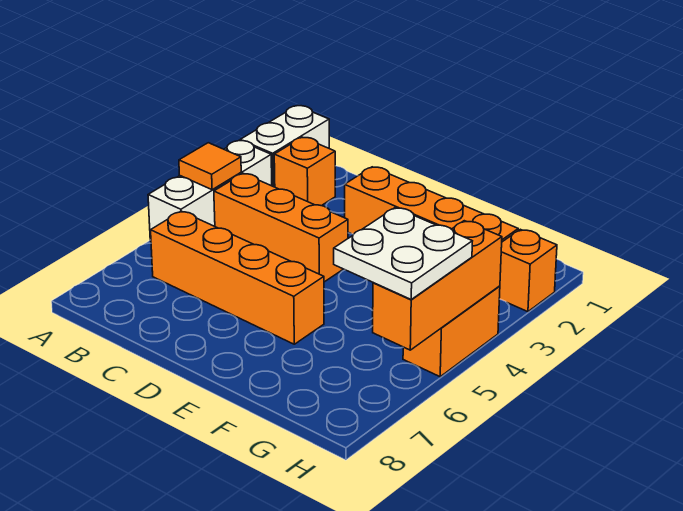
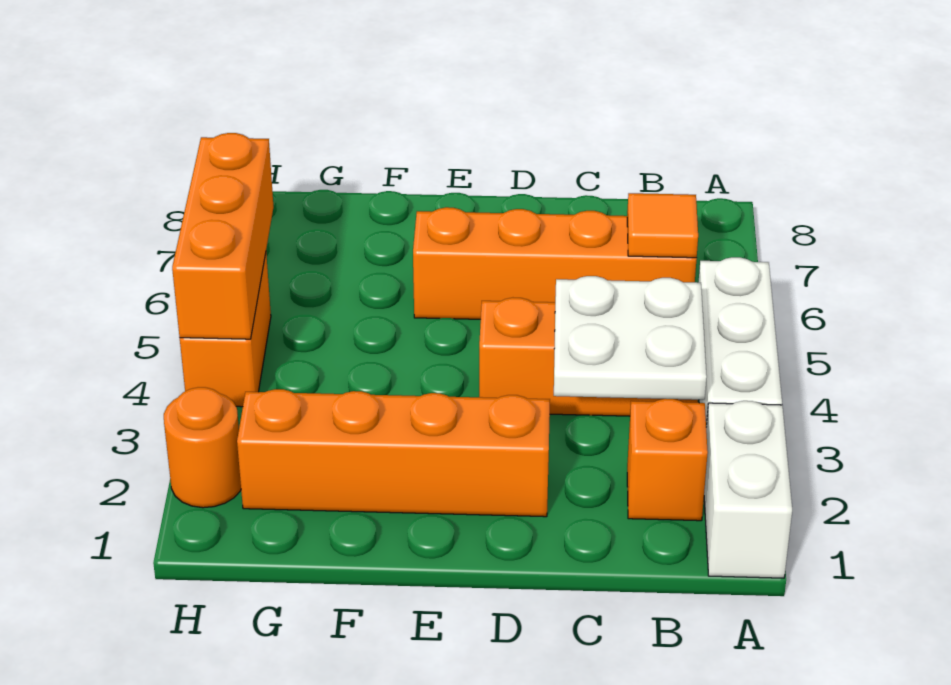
orange 1x1 tile [179,143,241,190] -> orange 1x1 tile moved to [627,193,698,258]
white 2x2 plate [334,208,472,299] -> white 2x2 plate moved to [554,276,707,400]
orange 1x1 brick [499,229,557,312] -> orange 1x1 round brick [164,387,241,508]

